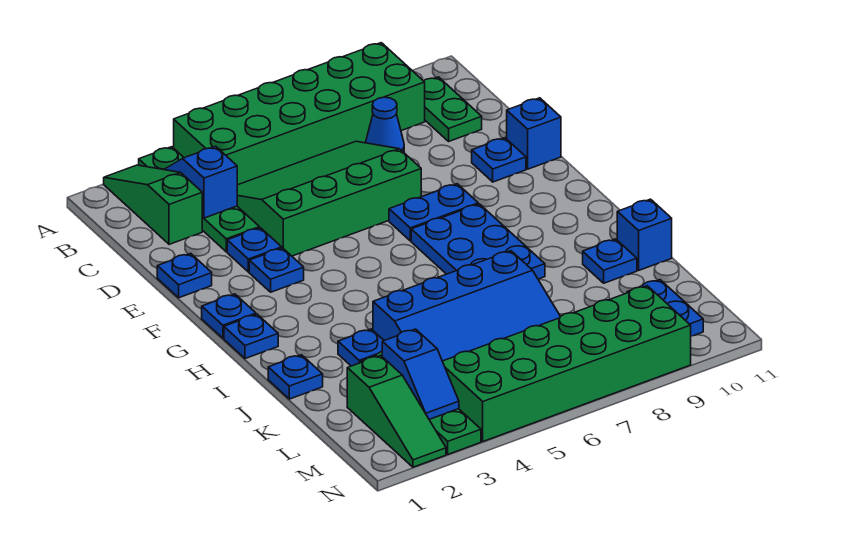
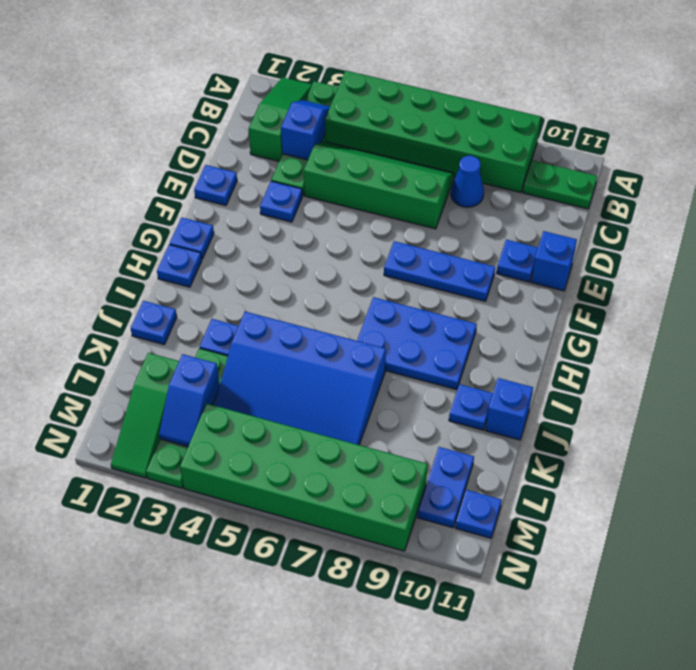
green 1x2 plate [424,77,482,141] -> green 1x2 plate turned to [523,160,597,209]
green 3x4 slope [237,141,421,256] -> green 2x4 slope [304,141,454,229]
blue 1x1 plate [249,248,304,292] -> blue 1x1 plate moved to [455,490,502,538]
blue 1x2 plate [389,184,478,241] -> blue 1x3 plate [384,241,495,301]
blue 2x3 plate [411,204,545,279] -> blue 2x3 plate turned to [357,297,477,390]

